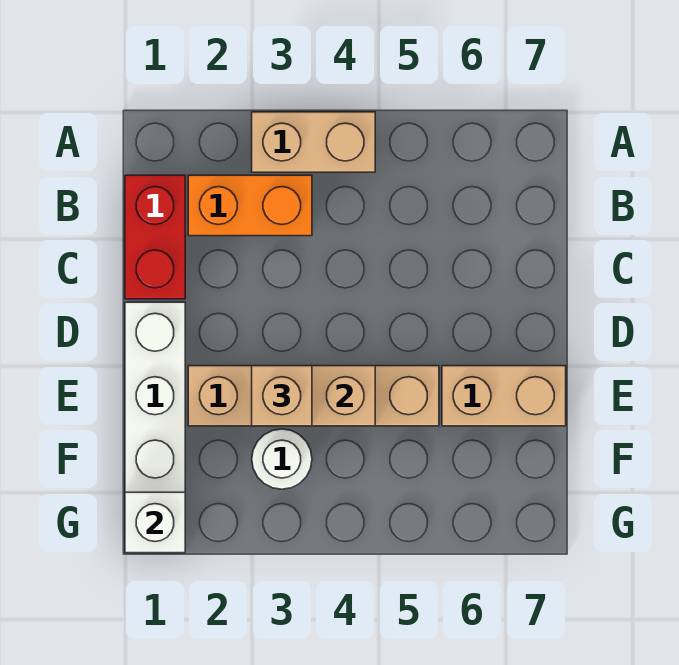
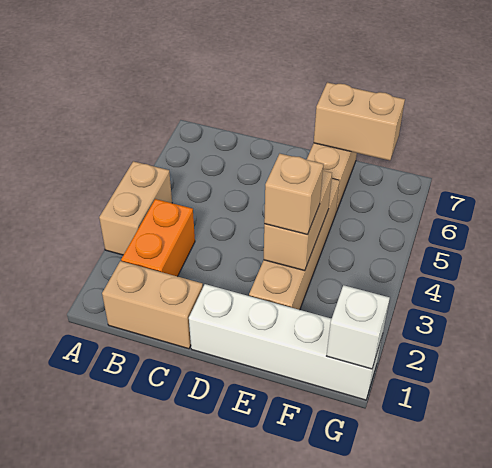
red 1x2 brick [125,175,185,299] -> tan 1x2 brick [102,261,203,349]
none -> tan 1x2 brick [314,82,405,160]
white 1x1 round brick [252,429,312,489] -> none

